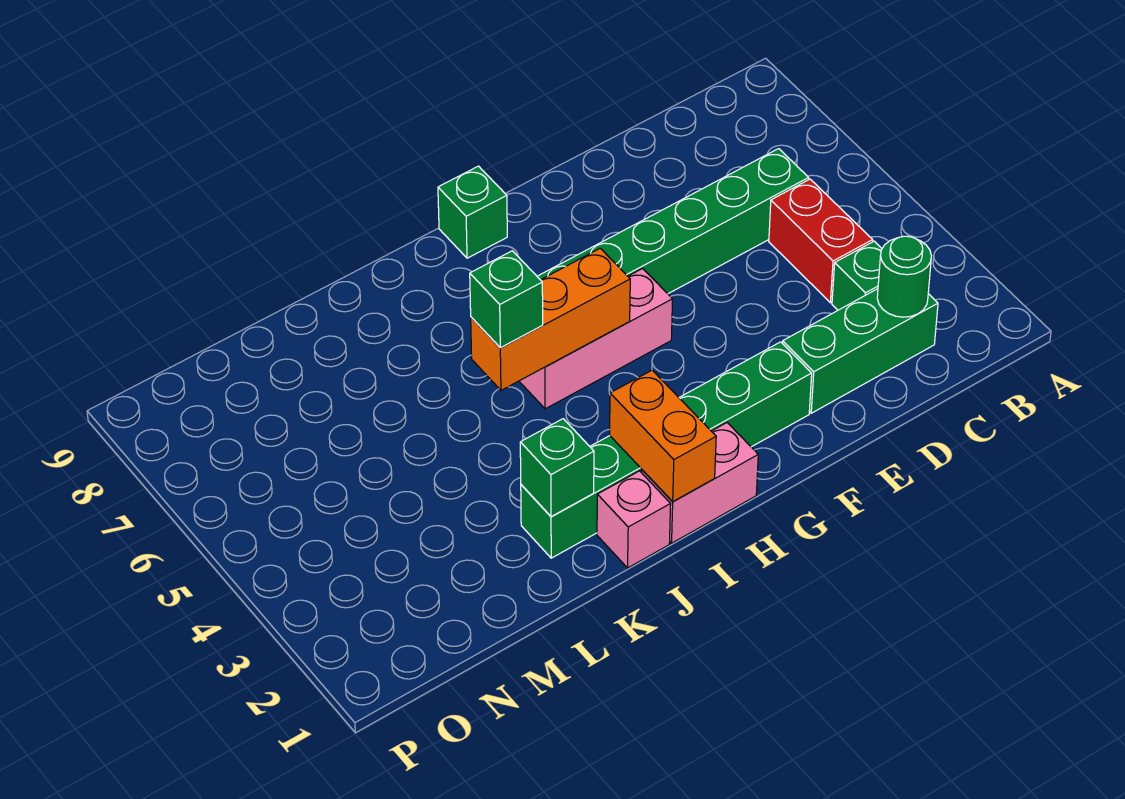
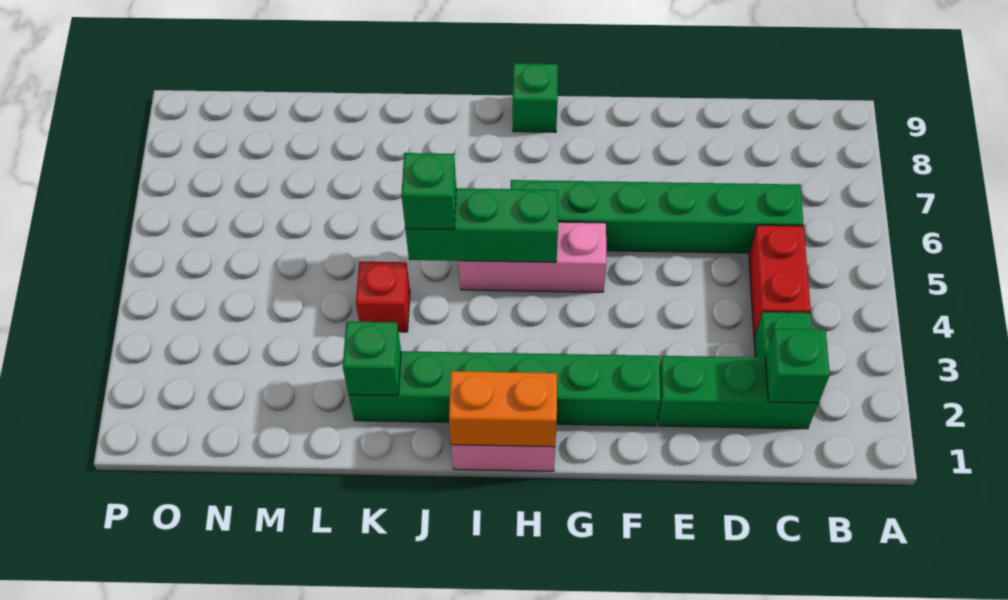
green 1x1 round brick [877,236,931,317] -> green 1x1 brick [765,329,830,403]
orange 1x3 brick [471,248,630,390] -> green 1x3 brick [405,188,558,262]
orange 1x2 brick [610,370,716,502] -> orange 1x2 brick turned to [449,371,557,447]
pink 1x1 brick [597,471,671,568] -> none
none -> red 1x1 brick [356,261,410,332]

